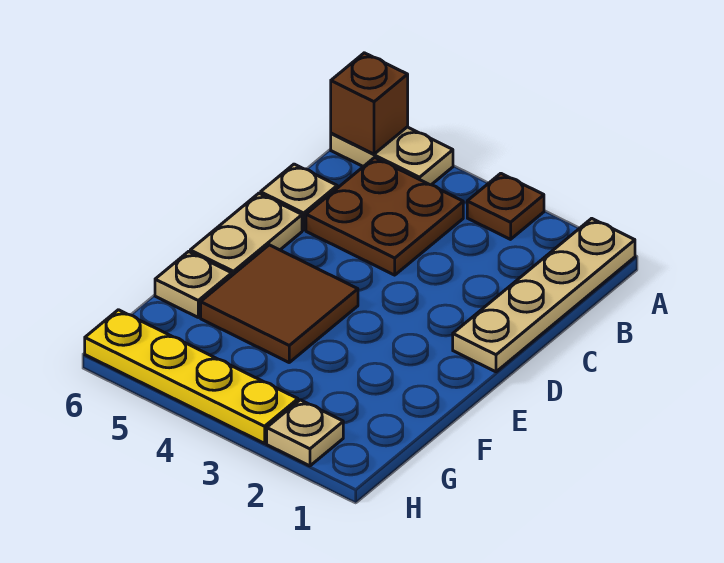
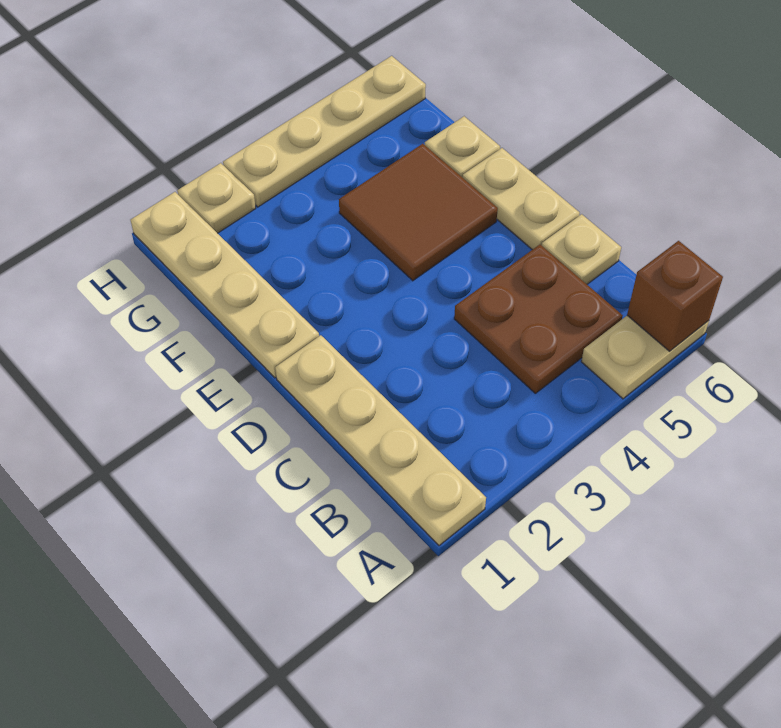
brown 1x1 plate [467,173,544,239] -> none
none -> tan 1x4 plate [131,192,319,378]
yellow 1x4 plate [85,310,298,443] -> tan 1x4 plate [223,56,426,207]

